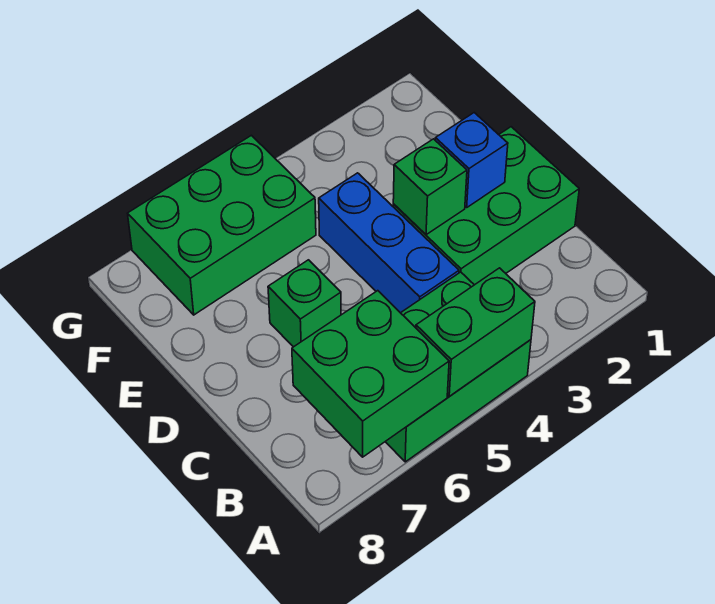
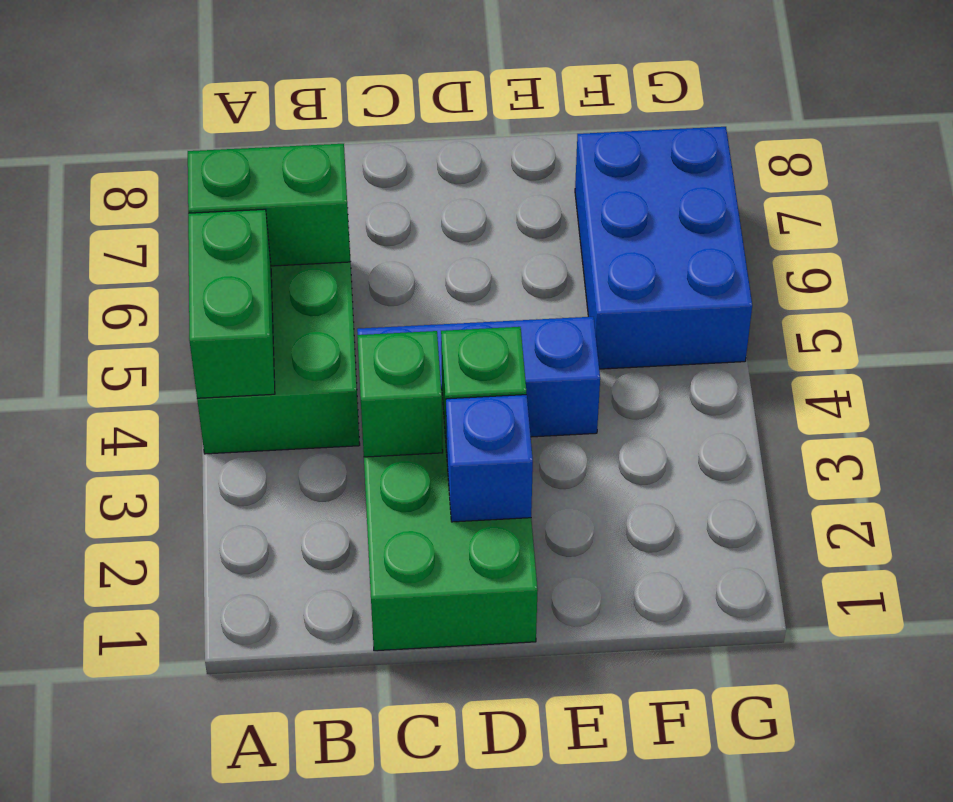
green 2x2 brick [292,291,449,457] -> green 1x2 brick [188,144,350,266]
green 1x1 brick [268,260,341,347] -> green 1x1 brick moved to [357,331,443,457]
green 2x3 brick [128,135,316,315] -> blue 2x3 brick [575,127,752,369]

